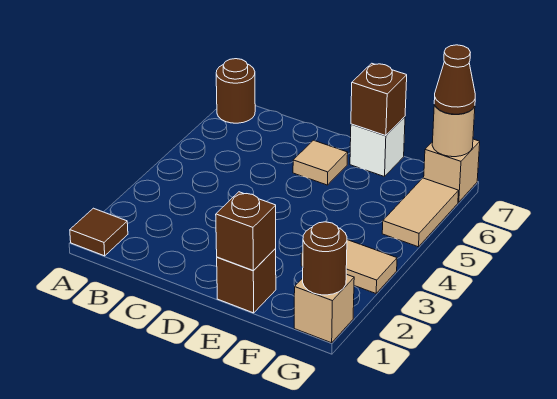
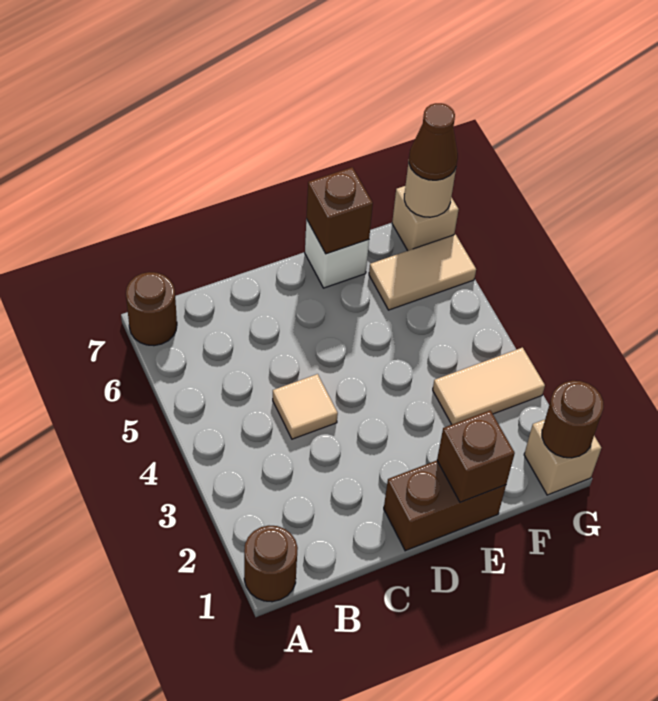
brown 1x1 tile [70,208,128,256] -> brown 1x1 round brick [244,526,298,602]
tan 1x1 tile [293,140,348,185] -> tan 1x1 tile moved to [273,374,338,439]
brown 1x1 brick [217,249,276,313] -> brown 1x2 brick [384,461,506,551]
tan 1x2 tile [382,178,459,247] -> tan 1x2 tile turned to [369,234,476,310]

